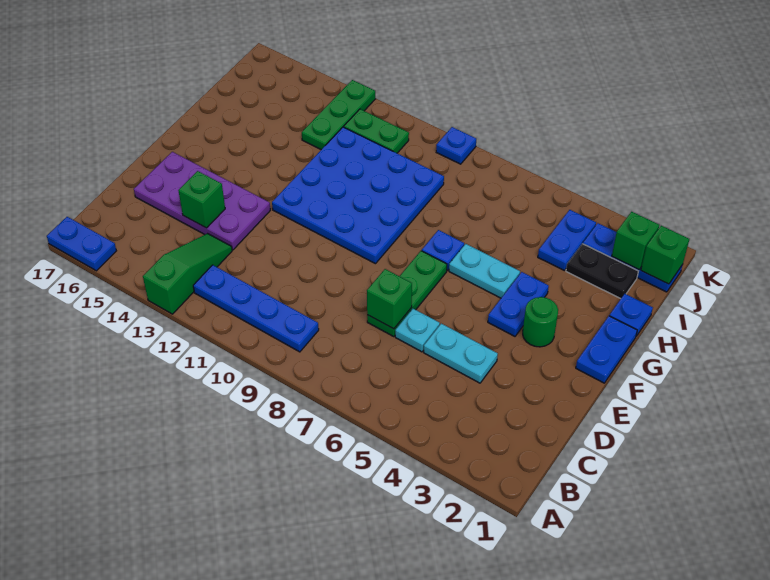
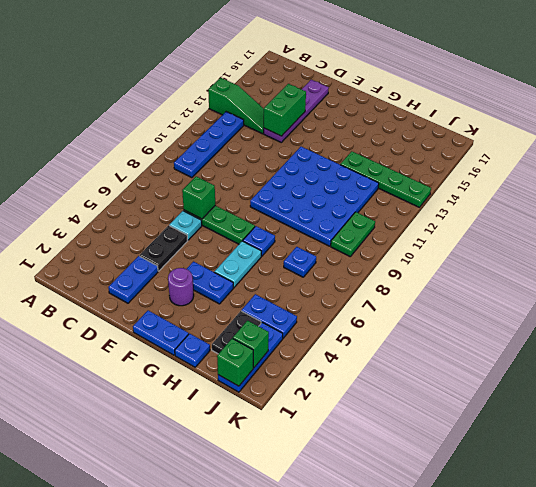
blue 1x2 plate [47,217,116,271] -> blue 1x2 plate moved to [108,256,158,303]
cyan 1x2 plate [424,324,498,383] -> black 1x2 plate [140,225,187,271]
purple 2x4 plate [134,152,270,250] -> purple 1x4 plate [264,80,329,142]
green 1x1 brick [178,171,225,228] -> green 1x2 brick [264,84,306,136]
green 1x1 round brick [523,297,558,347] -> purple 1x1 round brick [168,268,194,306]
green 1x3 plate [302,80,376,150] -> green 1x4 plate [340,151,431,207]
green 1x2 plate [344,109,409,153] -> green 1x2 plate moved to [331,212,375,256]
blue 1x1 plate [436,127,476,164] -> blue 1x1 plate moved to [284,247,316,277]

